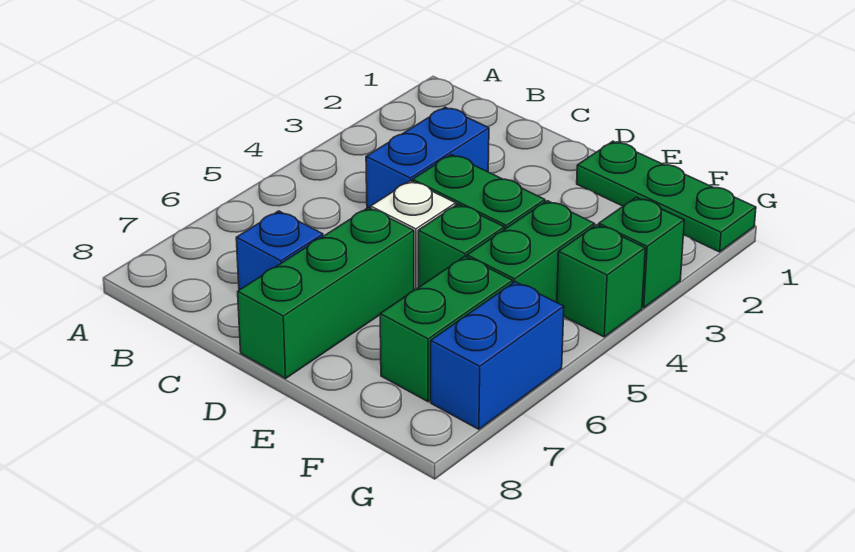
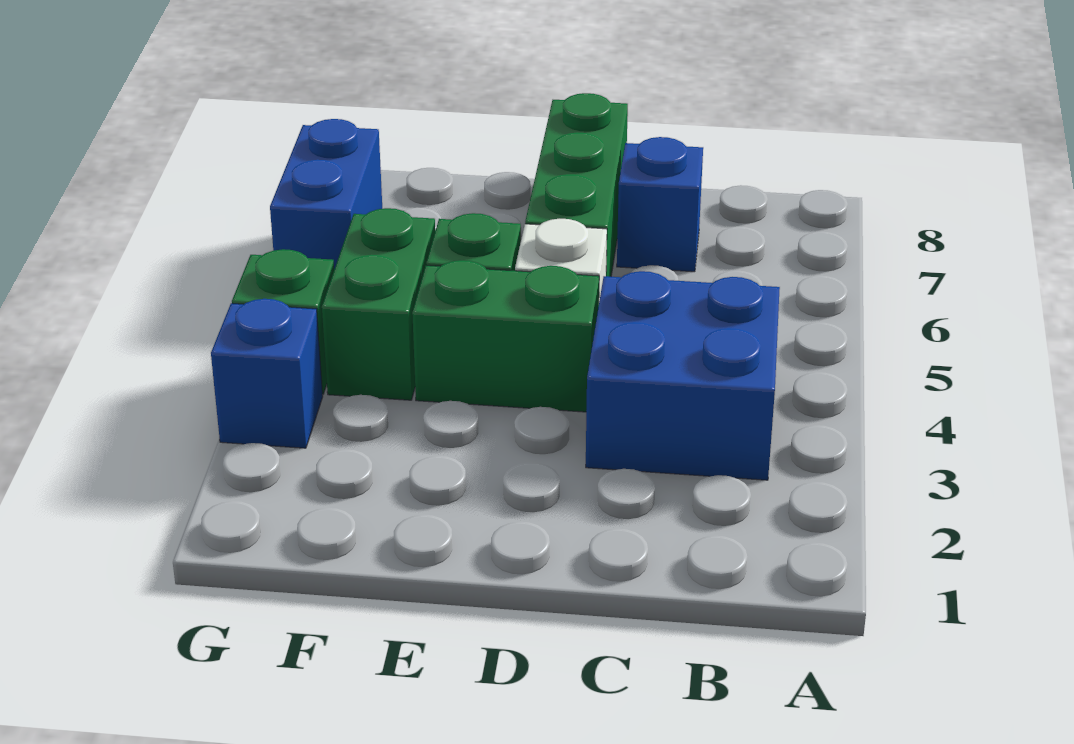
blue 1x2 brick [366,107,489,208] -> blue 2x2 brick [586,271,780,480]
green 1x3 plate [577,141,756,252] -> none
green 1x2 brick [380,256,513,402] -> none
green 1x1 brick [599,197,684,308] -> blue 1x1 brick [211,299,323,448]

